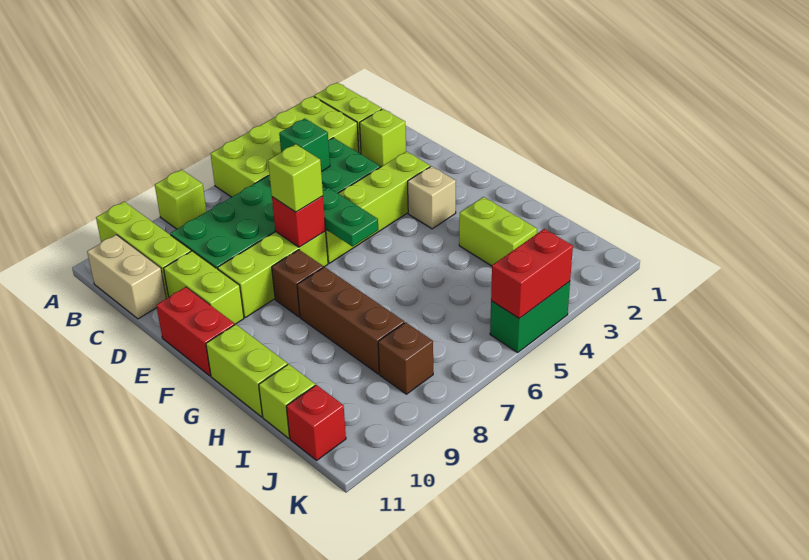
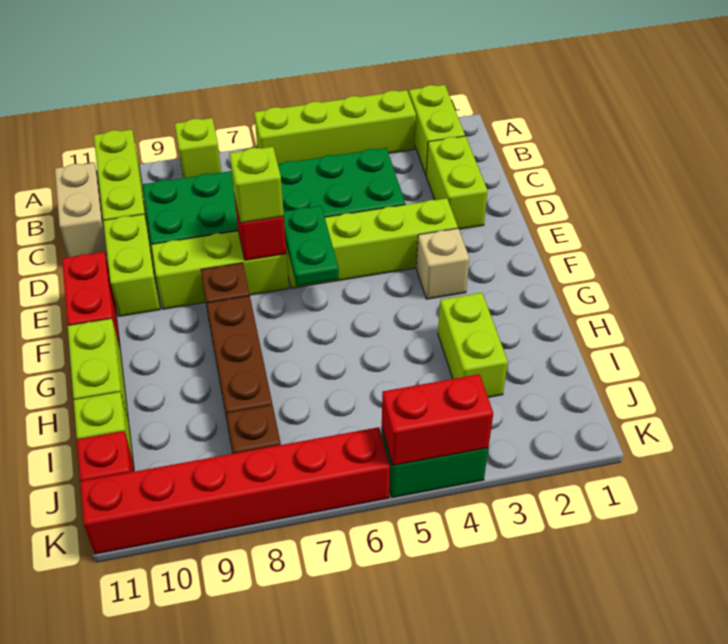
lime 2x4 brick [211,96,359,197] -> lime 1x4 brick [254,90,416,164]
lime 1x1 brick [360,109,406,167] -> lime 1x2 brick [426,136,488,229]
green 1x1 brick [279,119,330,172] -> none
none -> red 1x6 brick [80,427,390,554]

